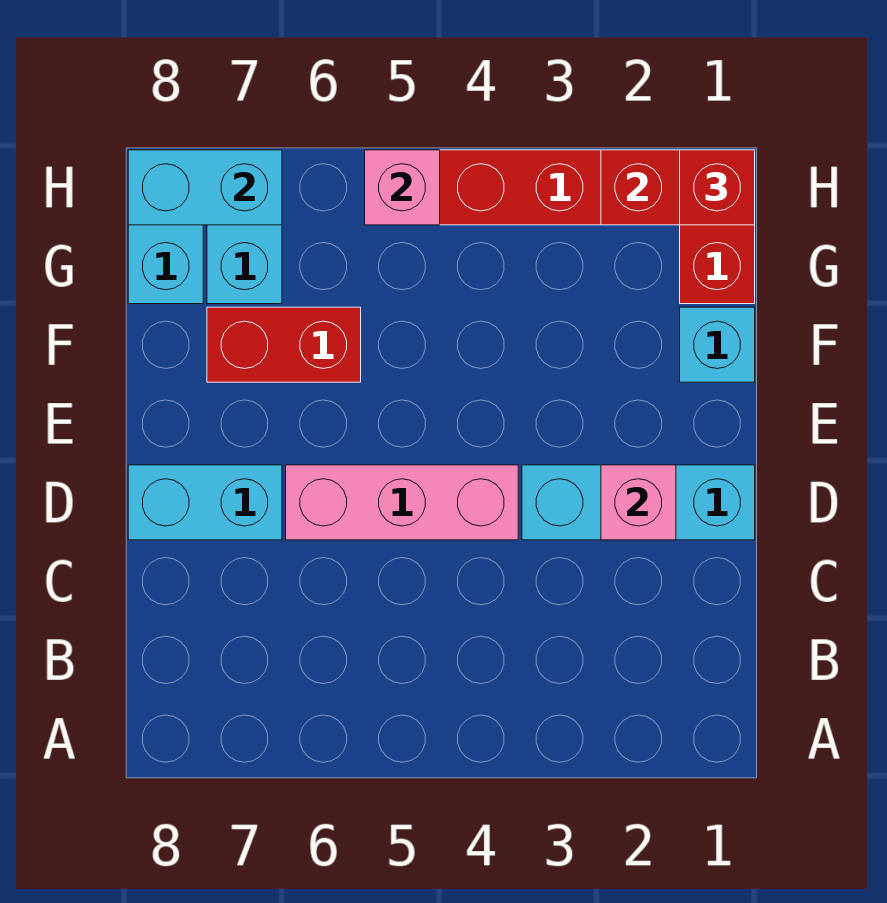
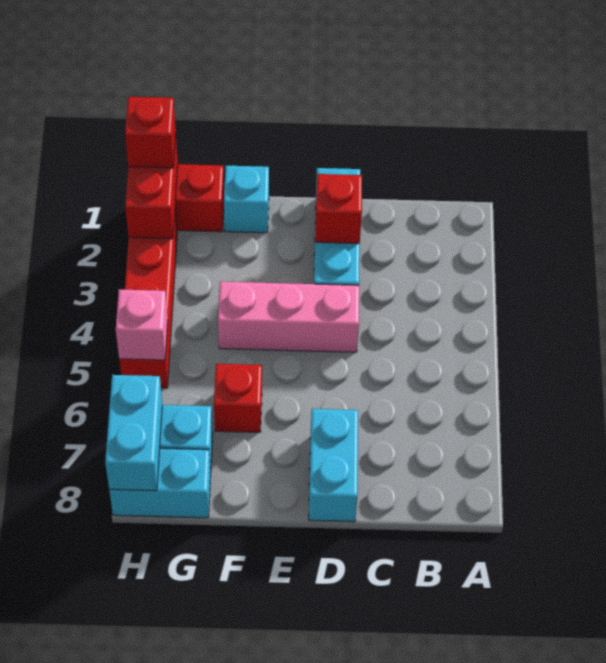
pink 1x1 brick [601,465,676,540] -> red 1x1 brick [315,174,362,243]
pink 1x3 brick [286,465,518,540] -> pink 1x3 brick turned to [218,282,359,352]
red 1x2 brick [207,307,361,382] -> red 1x1 brick [214,364,262,432]

